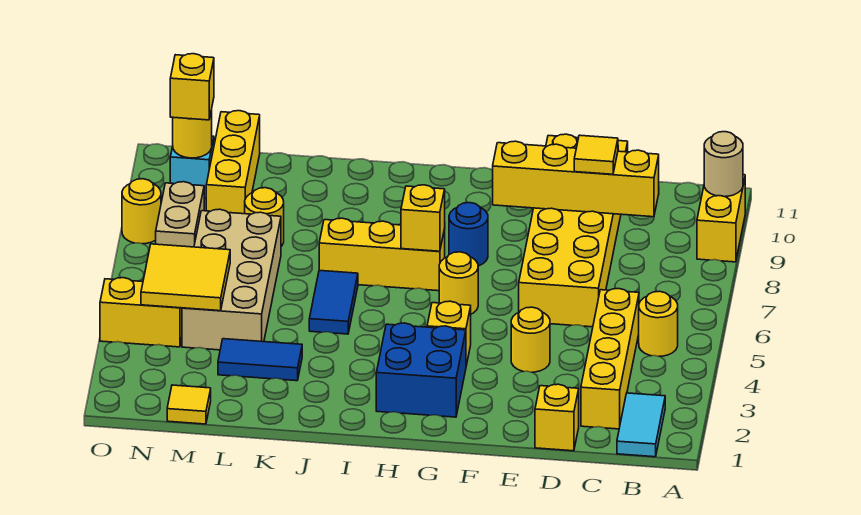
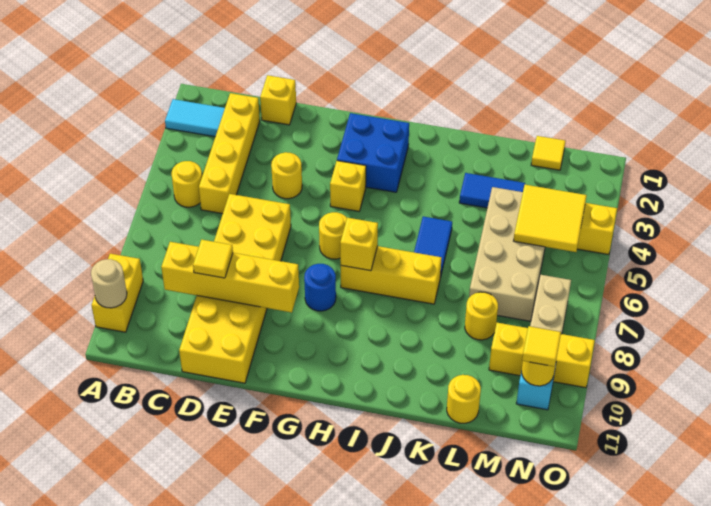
cyan 1x2 tile [617,393,665,457] -> cyan 1x2 tile turned to [165,99,225,137]
yellow 1x3 brick [206,111,260,214] -> yellow 1x3 brick turned to [489,323,595,388]
yellow 1x1 brick [170,54,214,120] -> yellow 1x1 tile [522,326,561,367]
yellow 1x1 round brick [122,179,161,244] -> yellow 1x1 round brick moved to [447,375,481,423]

